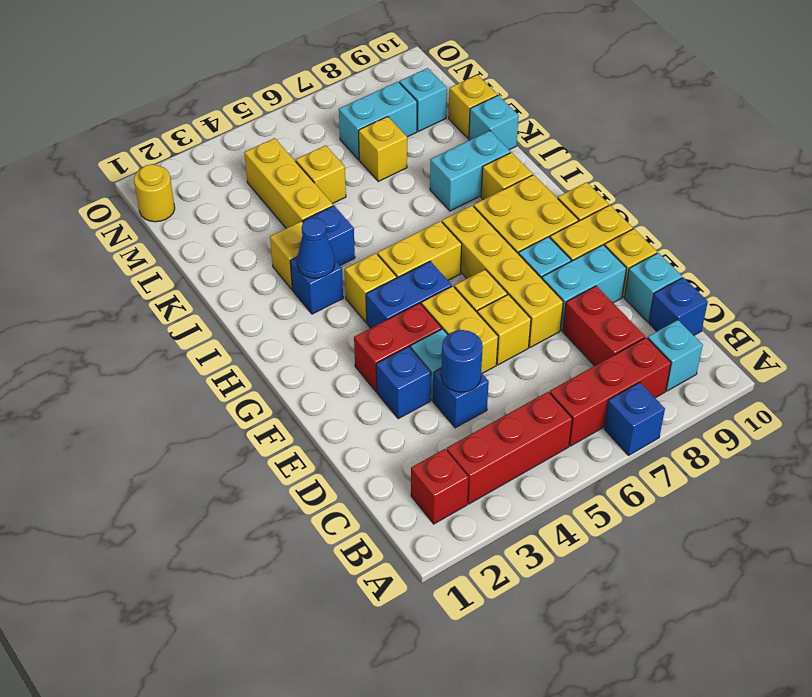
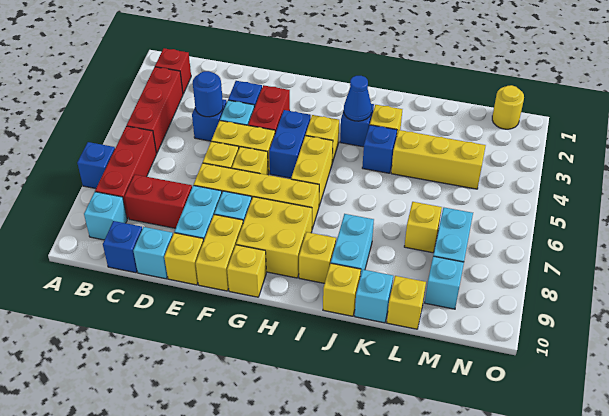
yellow 1x1 brick [296,145,346,204] -> yellow 1x1 brick moved to [323,263,361,316]

